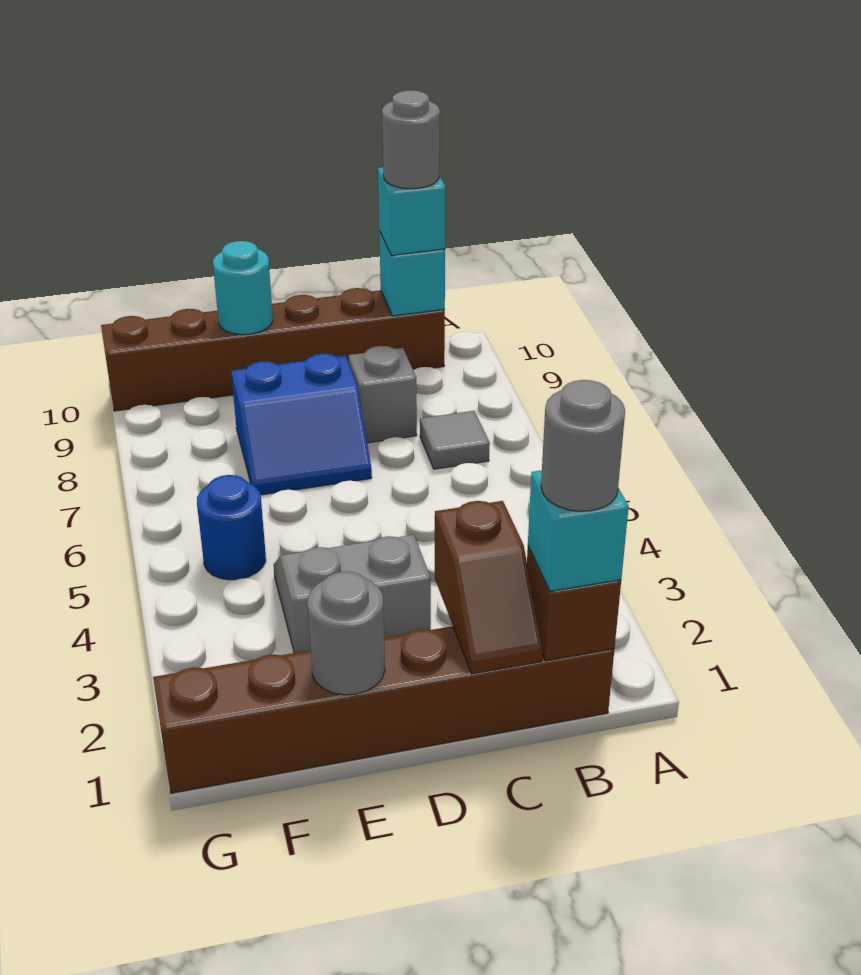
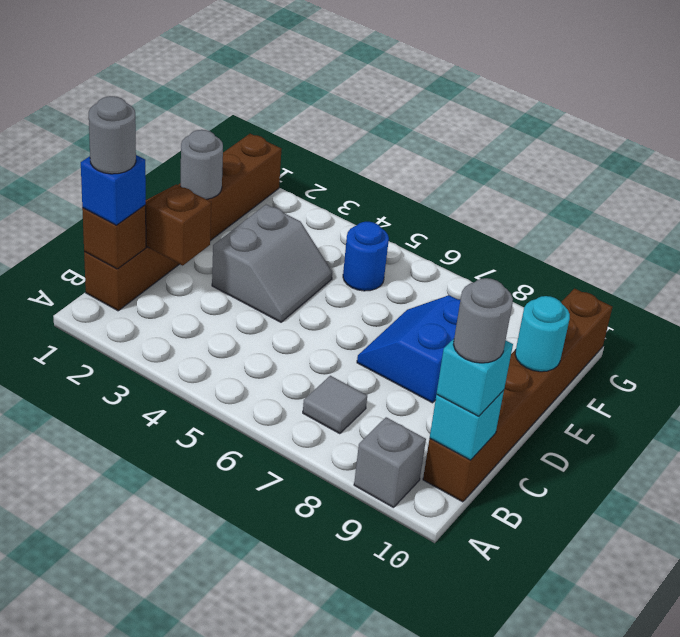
cyan 1x1 brick [528,470,629,591] -> blue 1x1 brick [81,155,146,225]
grey 1x1 brick [349,346,417,443] -> grey 1x1 brick moved to [354,417,426,508]

